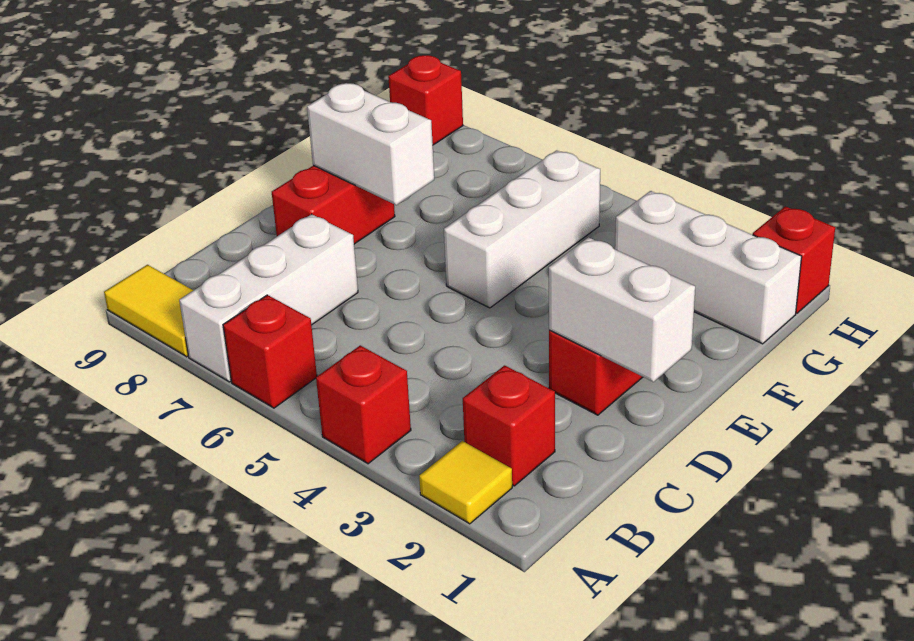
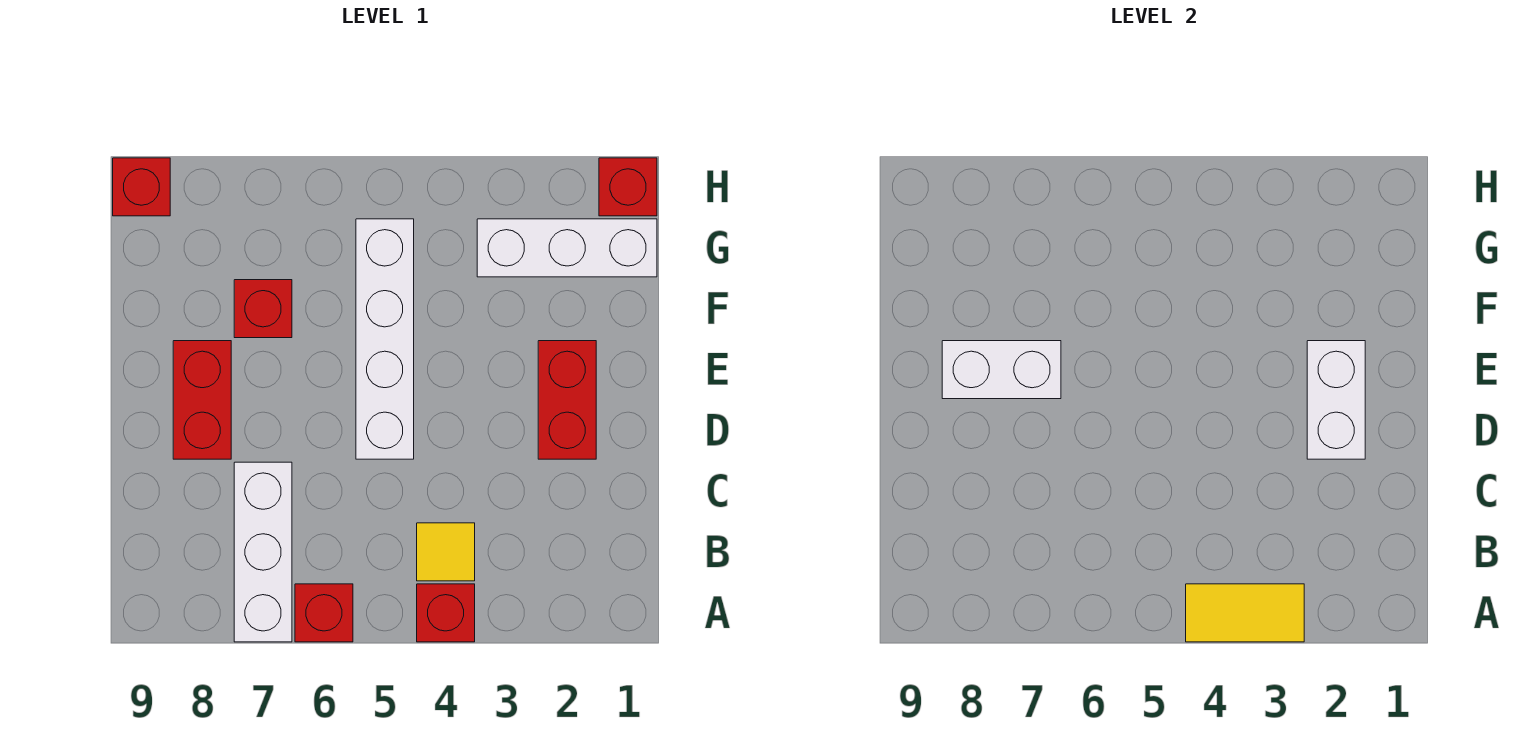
yellow 1x1 tile [419,441,512,524] -> yellow 1x1 tile moved to [417,523,475,581]
yellow 1x2 tile [104,265,193,357] -> yellow 1x2 tile moved to [1186,584,1304,642]
red 1x1 brick [463,365,555,486] -> red 1x1 brick moved to [234,280,292,338]
white 1x2 brick [549,237,695,382] -> white 1x2 brick turned to [1307,341,1365,459]
white 1x3 brick [444,150,600,308] -> white 1x4 brick [356,219,414,459]

